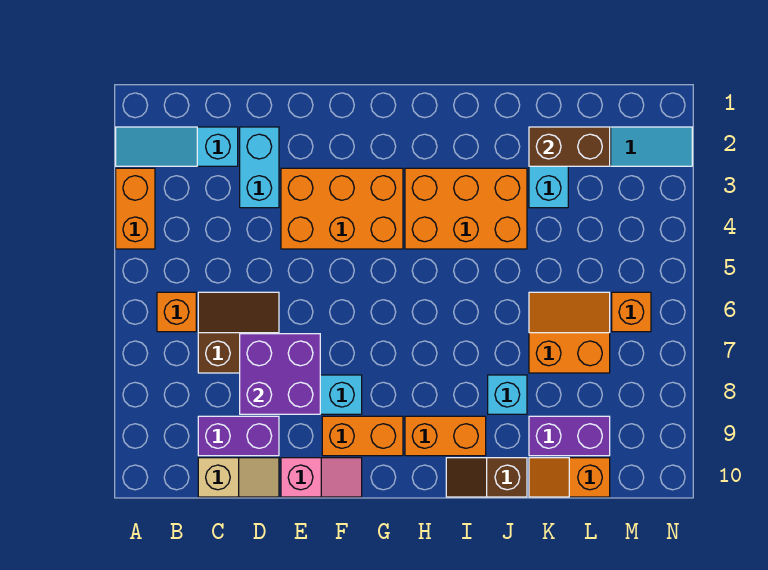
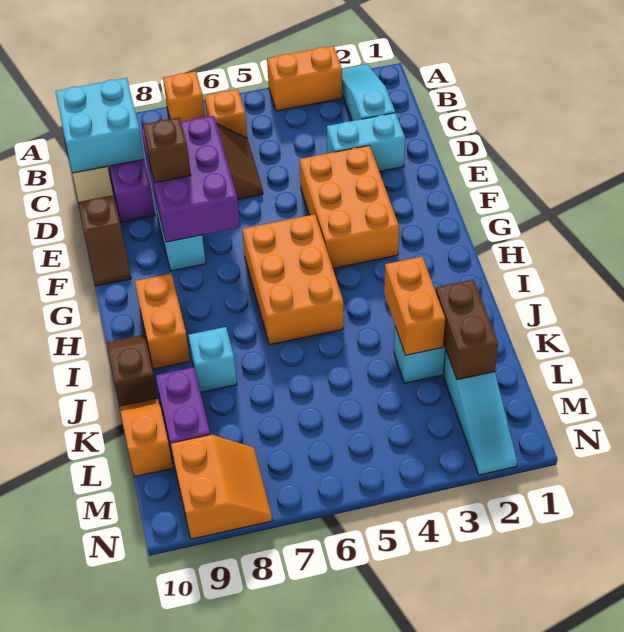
none -> cyan 2x2 brick [55,78,144,173]
purple 2x2 brick [240,334,320,414] -> purple 2x3 brick [142,116,240,242]
none -> brown 1x1 brick [143,117,191,183]
pink 1x2 slope [281,458,362,497] -> brown 1x2 slope [78,195,131,286]
orange 1x2 brick [322,416,403,456] -> orange 1x2 brick moved to [384,257,445,355]
orange 2x3 brick [405,168,527,249] -> orange 2x3 brick moved to [242,214,344,345]
orange 2x2 slope [529,292,610,373] -> orange 2x2 slope moved to [171,435,272,539]
orange 1x1 brick [612,292,651,332] -> orange 1x1 brick moved to [163,71,205,122]

